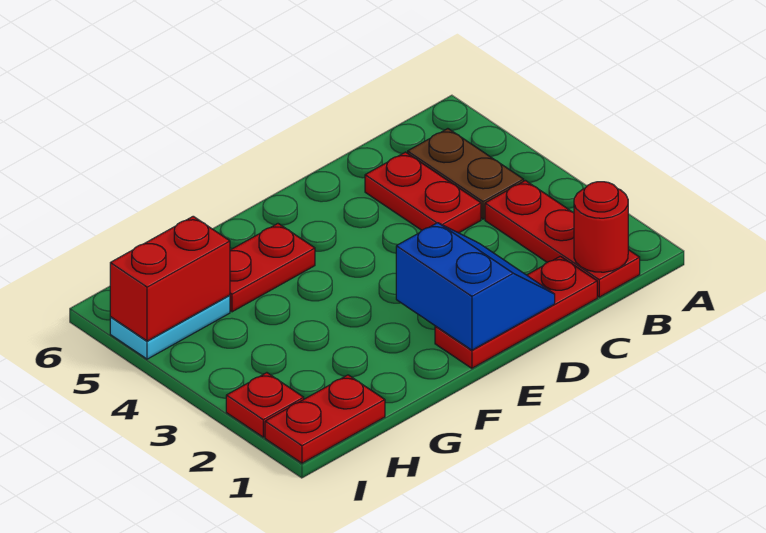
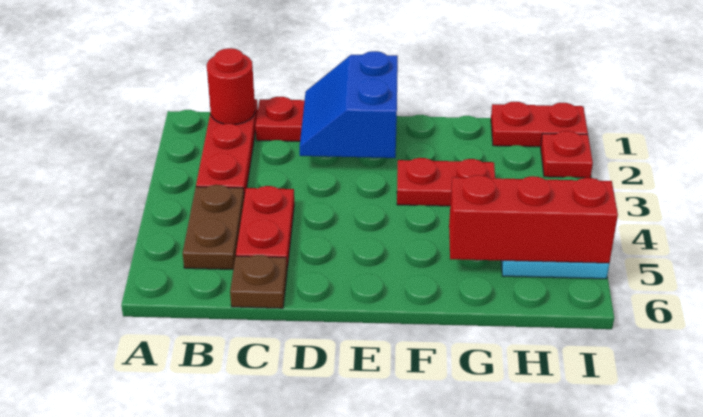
none -> brown 1x1 plate [230,255,287,308]
red 1x2 plate [230,224,315,312] -> red 1x2 plate moved to [397,158,495,206]
red 1x2 brick [110,216,230,341] -> red 1x3 brick [449,175,618,263]

